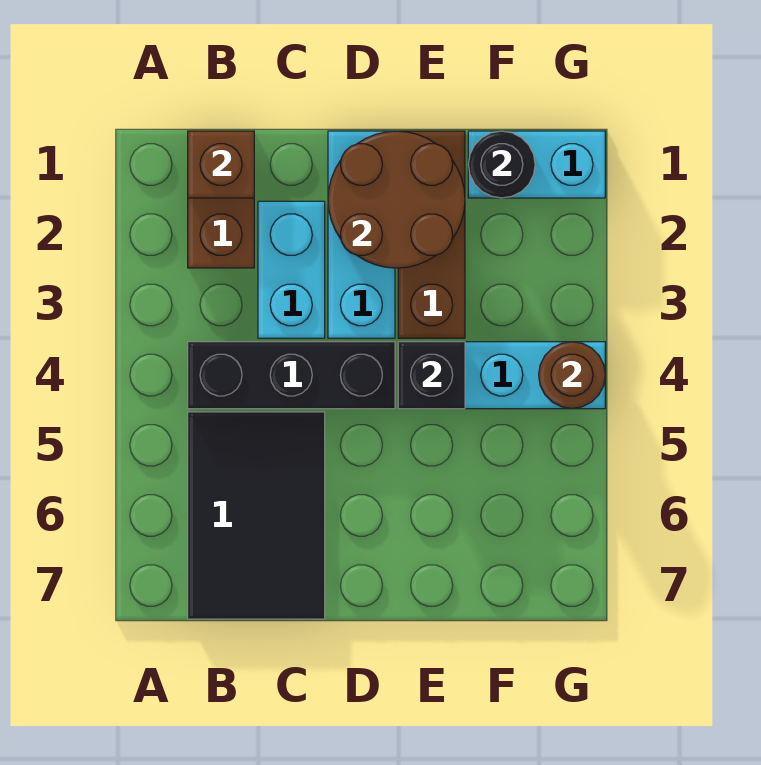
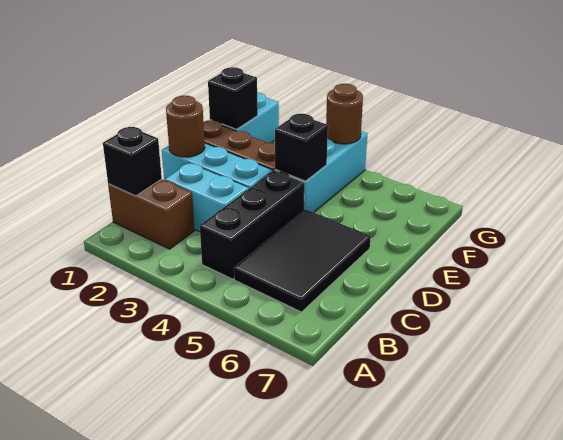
brown 1x1 brick [188,131,254,198] -> black 1x1 brick [103,127,162,196]
black 2x3 tile [188,412,325,619] -> black 2x3 tile turned to [234,209,371,312]
brown 2x2 round brick [328,131,465,268] -> brown 1x1 round brick [166,95,205,157]
black 1x1 round brick [468,131,535,198] -> black 1x1 brick [208,67,258,129]

